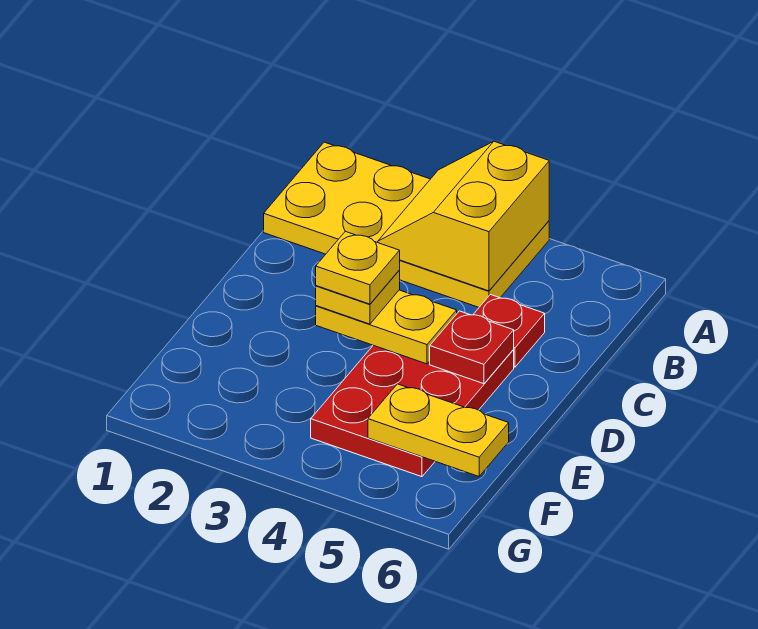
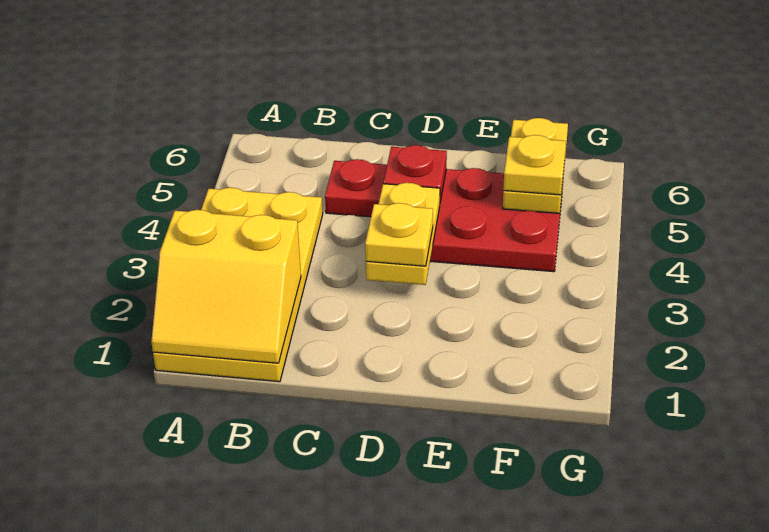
yellow 2x2 slope [378,141,549,291] -> yellow 2x2 slope moved to [151,210,301,363]
yellow 1x1 plate [316,231,400,304] -> yellow 1x1 plate moved to [503,135,566,195]

